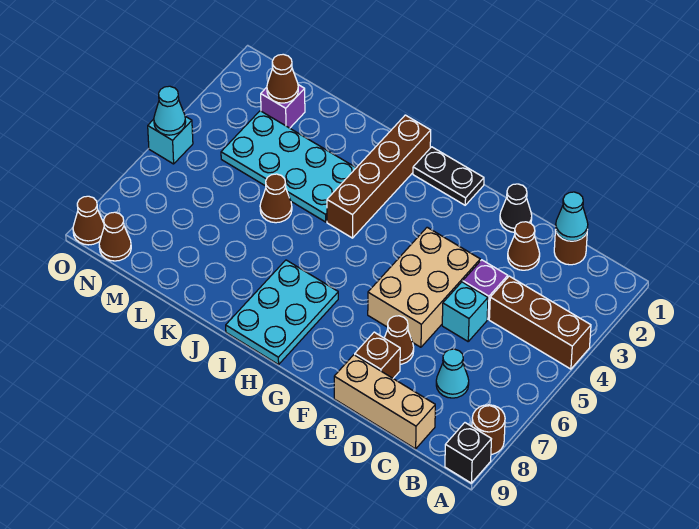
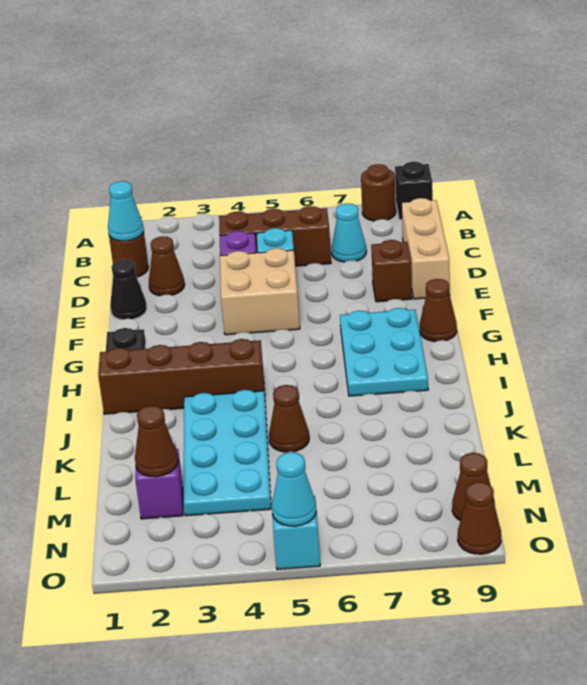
brown 1x3 brick [489,276,591,369] -> brown 1x3 brick turned to [219,206,331,266]
tan 2x3 brick [368,227,480,347] -> tan 2x2 brick [220,248,300,335]
brown 1x1 cone [384,316,414,364] -> brown 1x1 cone moved to [420,279,457,342]
cyan 2x3 plate [226,260,338,365] -> cyan 2x3 plate turned to [340,308,428,396]

